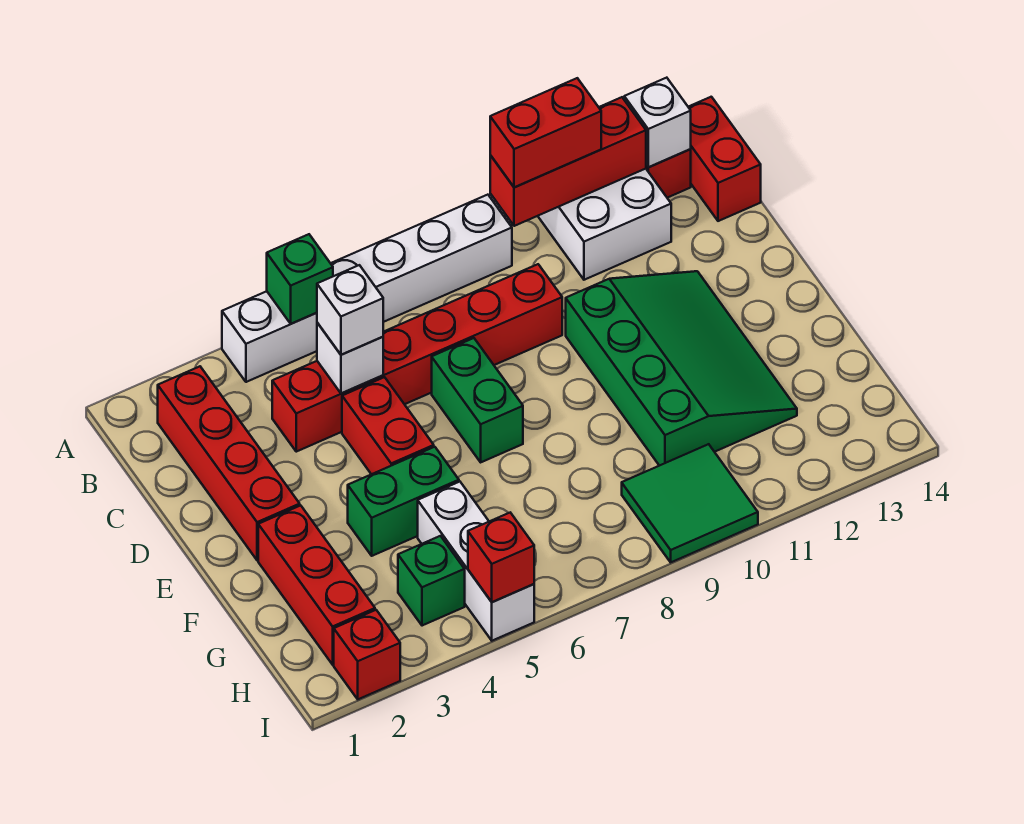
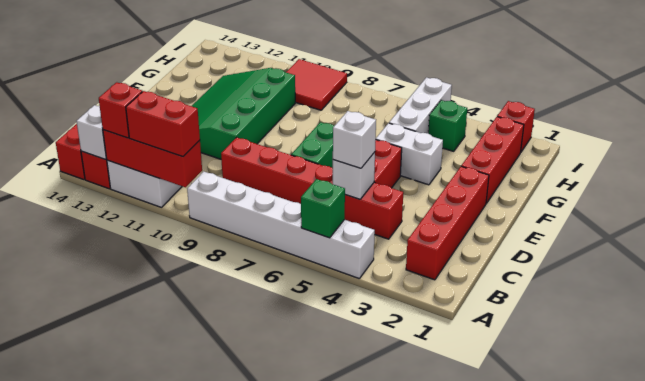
green 1x2 brick [348,447,459,556] -> white 1x2 brick [376,123,443,185]
green 2x2 tile [622,444,758,562] -> red 2x2 tile [286,59,347,110]
red 1x1 brick [468,513,534,602] -> red 1x1 brick moved to [99,82,142,138]

